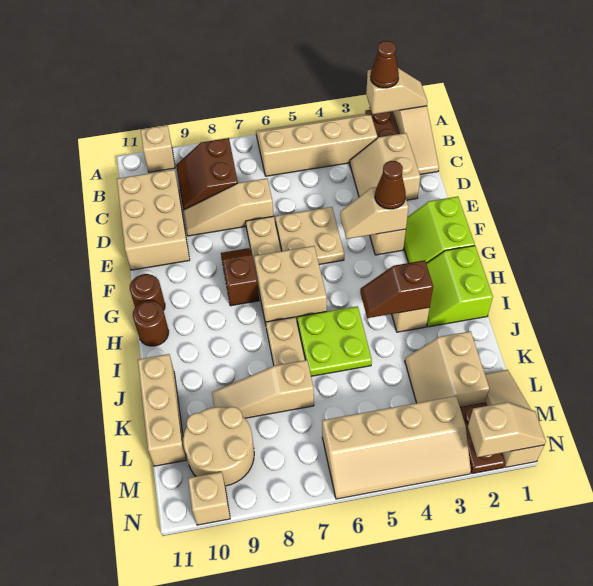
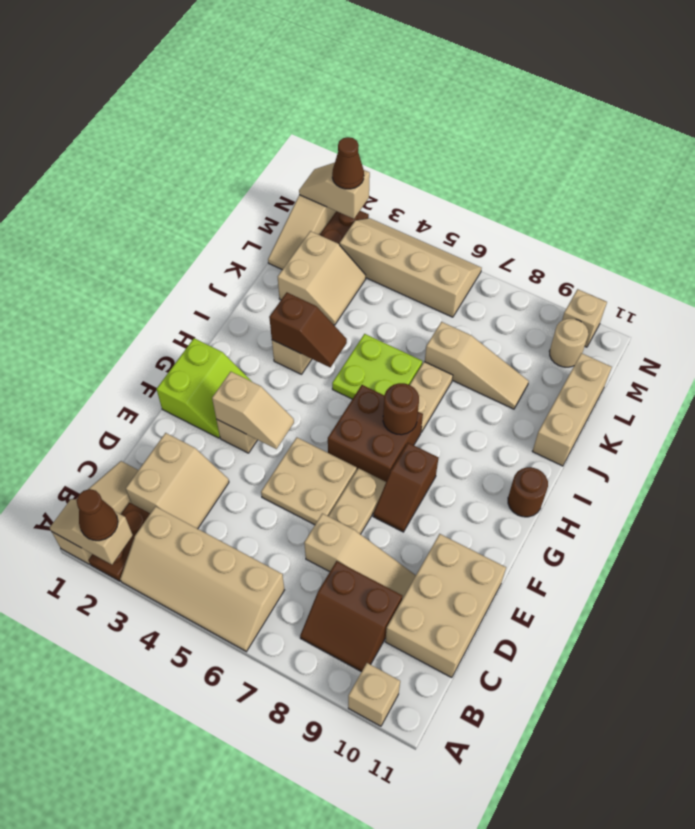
brown 2x2 slope [176,138,238,210] -> brown 2x2 slope turned to [300,561,402,672]
brown 1x1 cone [375,161,406,209] -> brown 1x1 cone moved to [332,137,364,189]
tan 2x2 brick [254,246,327,324] -> brown 2x2 brick [328,385,423,482]
brown 1x1 round brick [130,274,165,310] -> brown 1x1 round brick moved to [383,383,419,435]
lime 2x2 slope [426,246,493,327] -> none
tan 2x2 round brick [183,407,254,486] -> tan 1x1 round brick [549,319,588,367]

